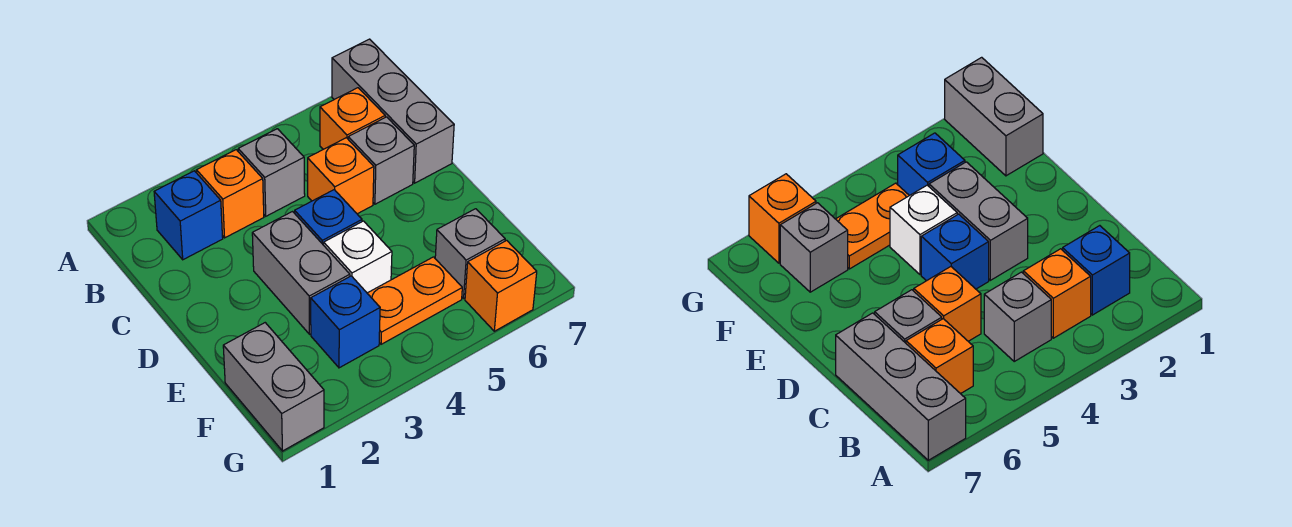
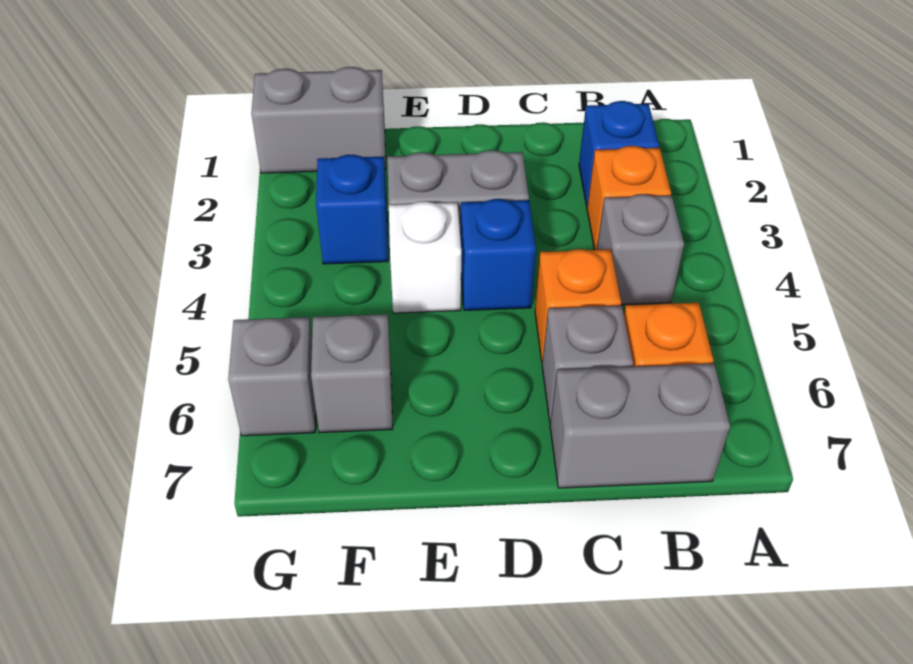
grey 1x3 brick [332,39,454,183] -> grey 1x2 brick [550,363,730,488]
orange 1x2 plate [367,257,462,344] -> none
orange 1x1 brick [465,240,537,331] -> grey 1x1 brick [228,317,316,436]

